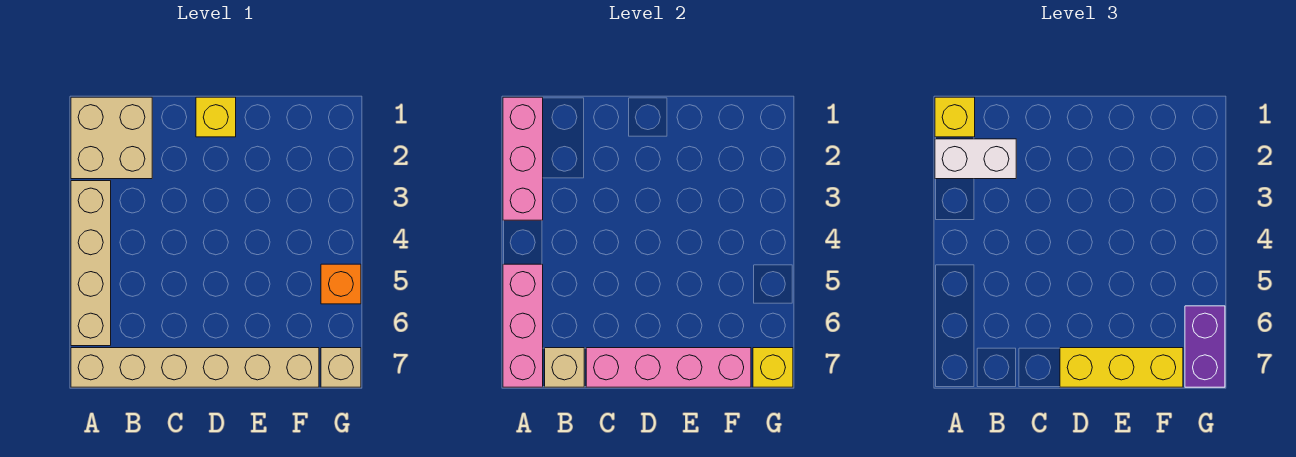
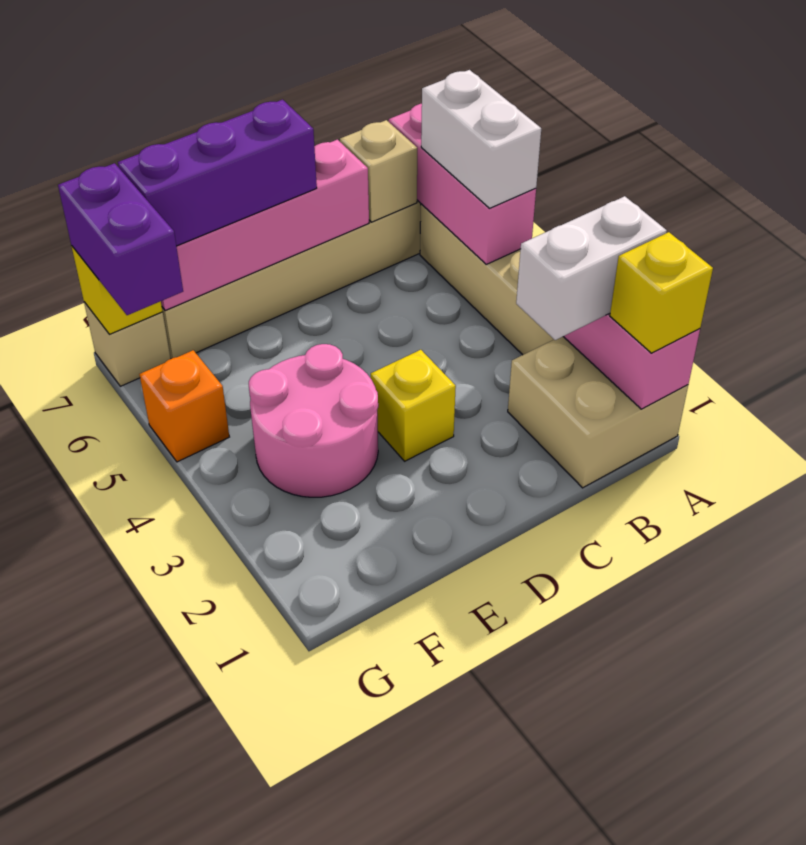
none -> white 1x2 brick [421,70,541,208]
yellow 1x1 brick [196,97,236,137] -> yellow 1x1 brick moved to [371,350,456,461]
yellow 1x3 brick [1060,348,1183,387] -> purple 1x3 brick [118,100,317,246]
none -> pink 2x2 round brick [249,344,378,497]

